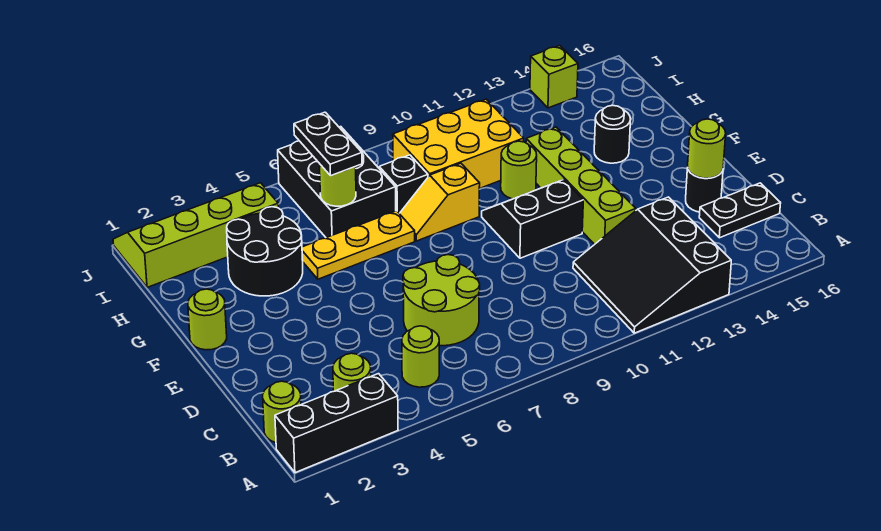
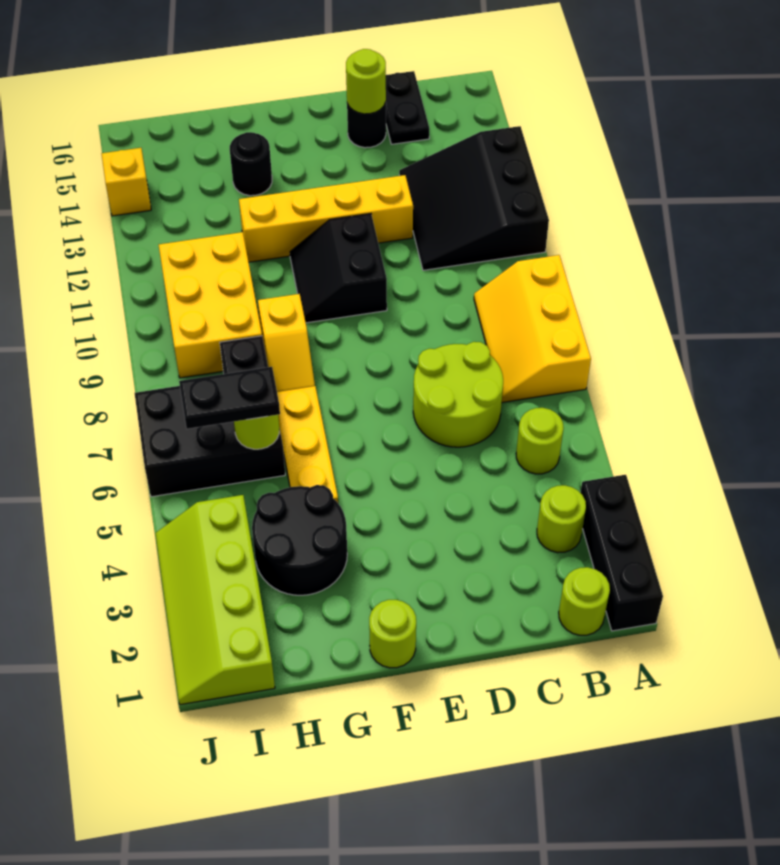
none -> yellow 2x3 slope [474,255,591,402]
black 3x3 slope [573,197,731,333] -> black 3x3 slope turned to [399,126,549,270]
lime 1x4 brick [526,127,636,245] -> yellow 1x4 brick [239,175,413,262]
lime 1x1 round brick [501,141,537,199] -> none
lime 1x1 brick [530,46,578,108] -> yellow 1x1 brick [101,148,151,216]

